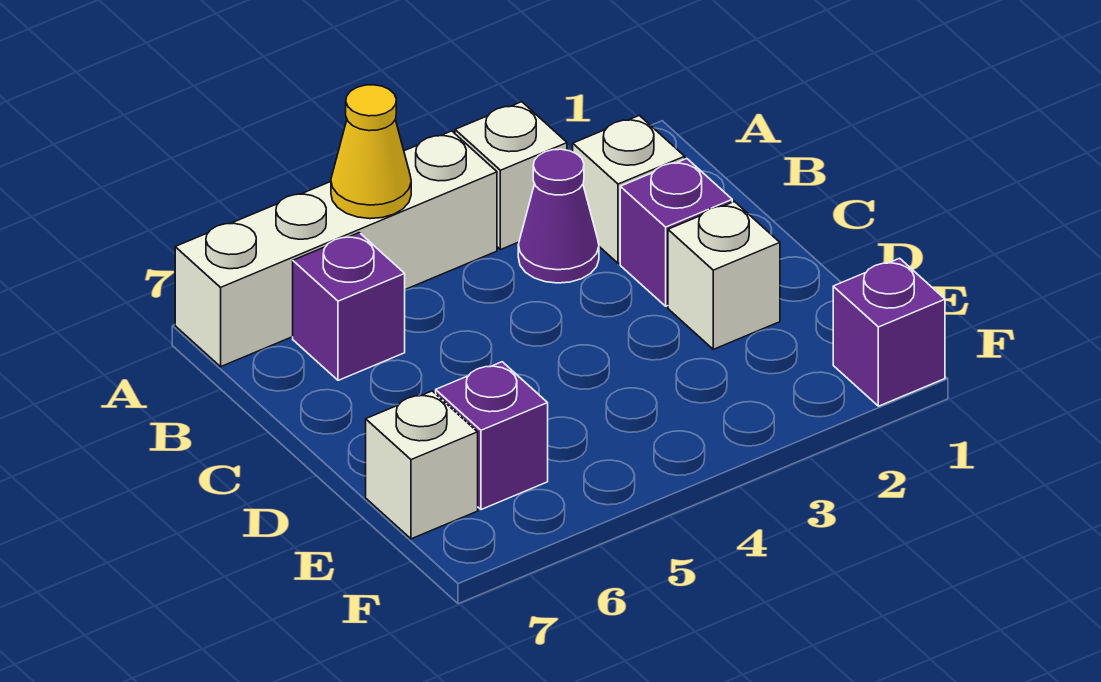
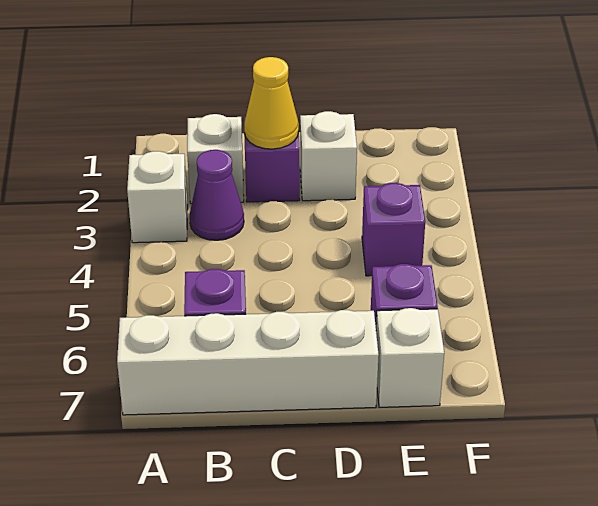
white 1x4 brick [175,131,497,367] -> white 1x4 brick turned to [117,310,379,415]
yellow 1x1 cone [331,85,411,219] -> yellow 1x1 cone moved to [244,57,299,149]
purple 1x1 brick [833,258,945,406] -> purple 1x1 brick moved to [362,183,425,276]

